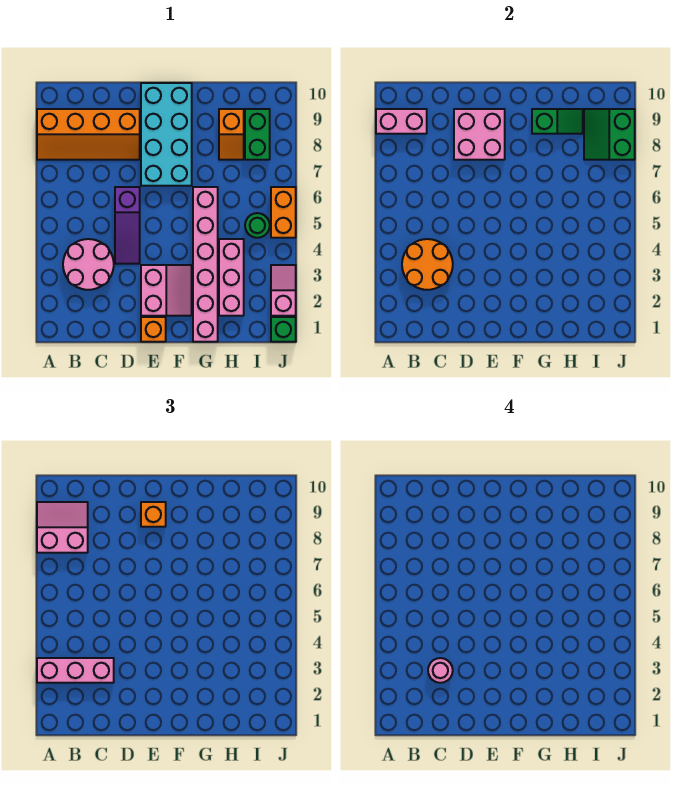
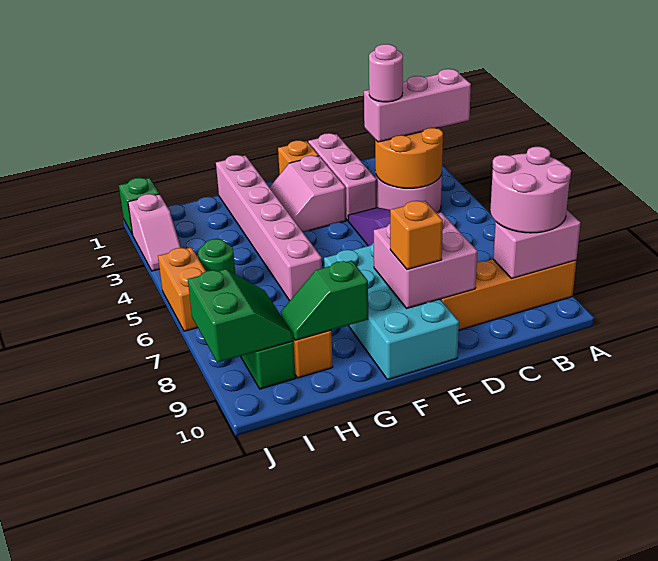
pink 2x2 slope [37,502,88,553] -> pink 2x2 round brick [490,147,571,233]
pink 1x3 brick [219,239,244,316] -> pink 1x3 brick moved to [308,133,377,220]

